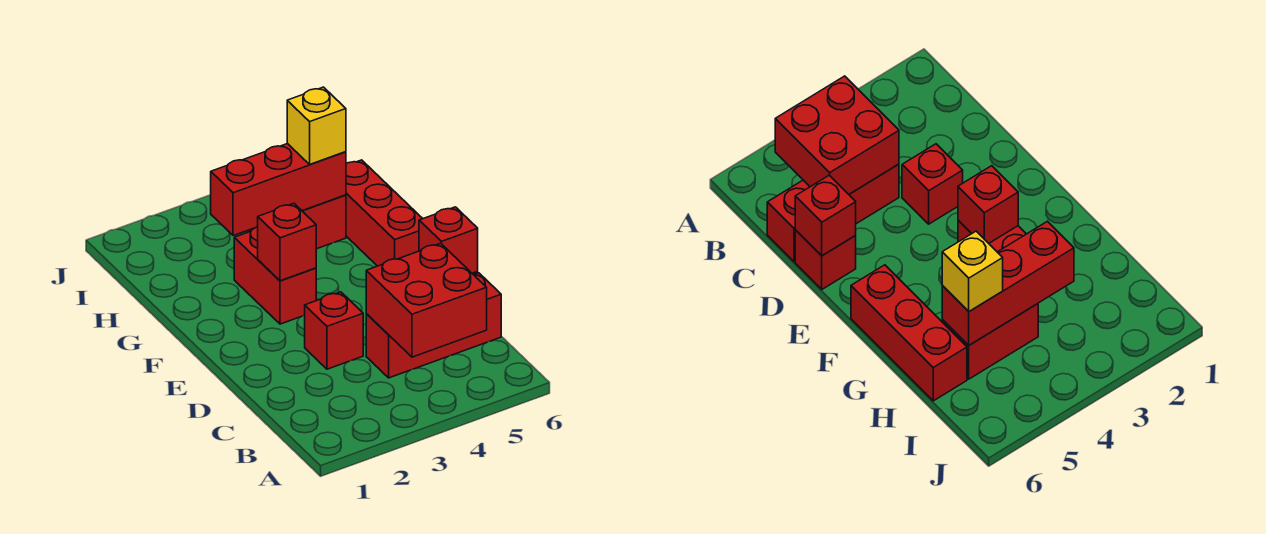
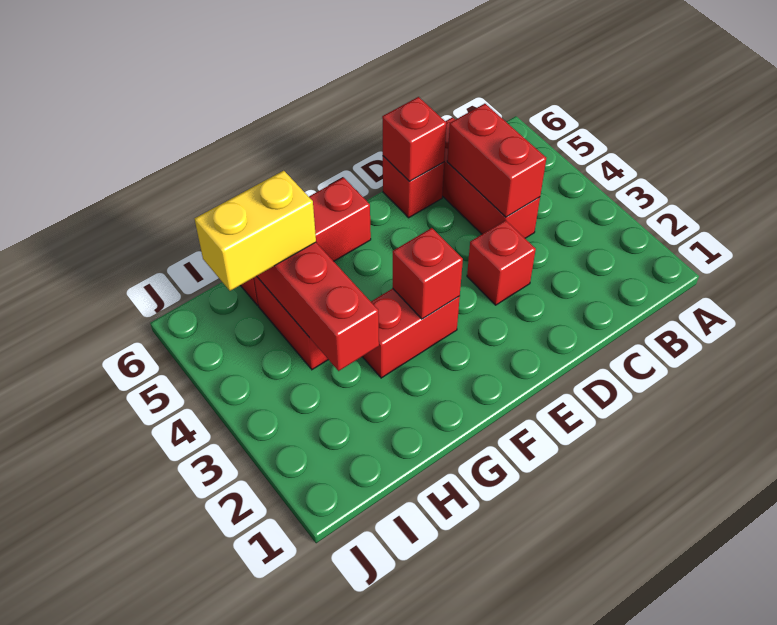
red 2x2 brick [366,243,487,357] -> red 1x2 brick [447,104,546,217]
yellow 1x1 brick [287,87,346,164] -> yellow 1x2 brick [194,171,316,291]

